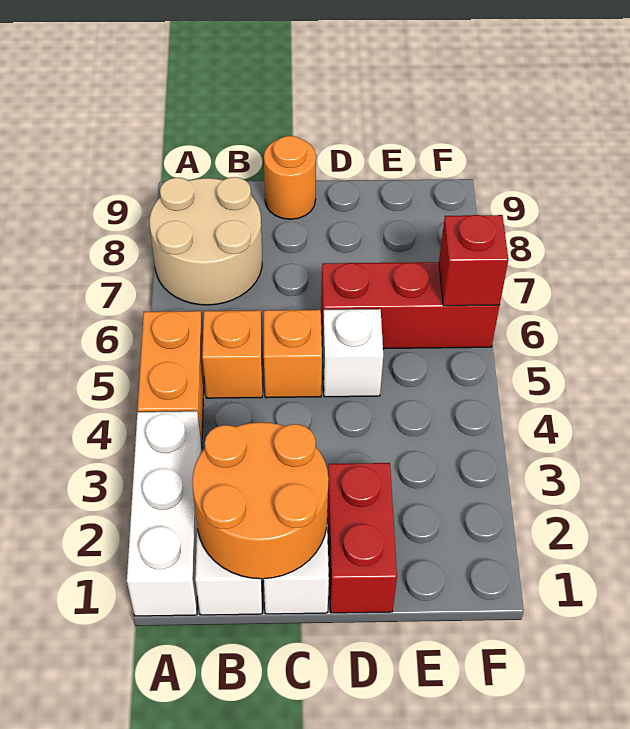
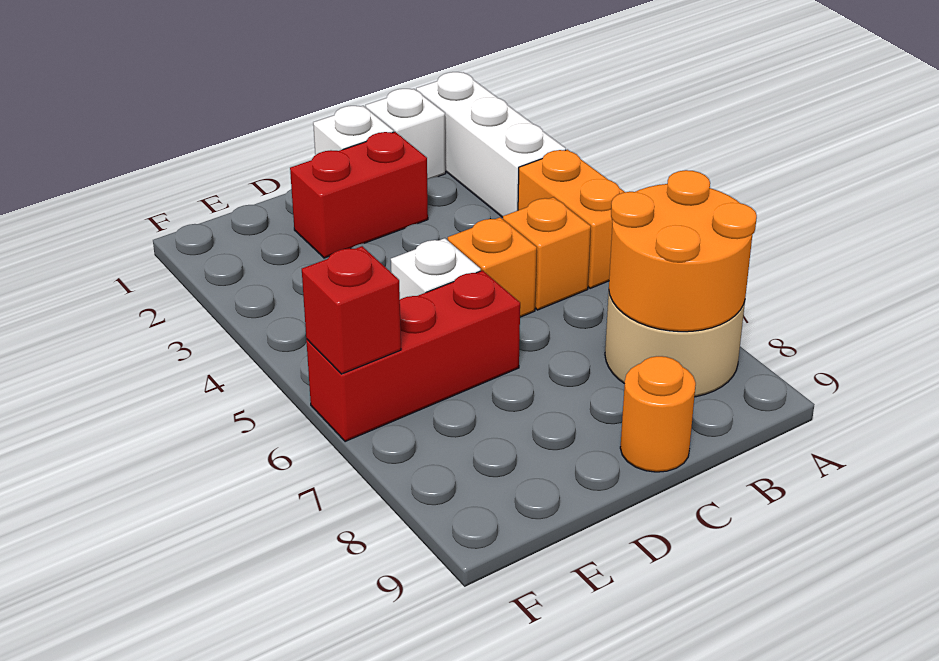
orange 2x2 round brick [192,422,329,579] -> orange 2x2 round brick moved to [609,170,757,332]
red 1x2 brick [327,463,397,613] -> red 1x2 brick turned to [290,132,428,258]

